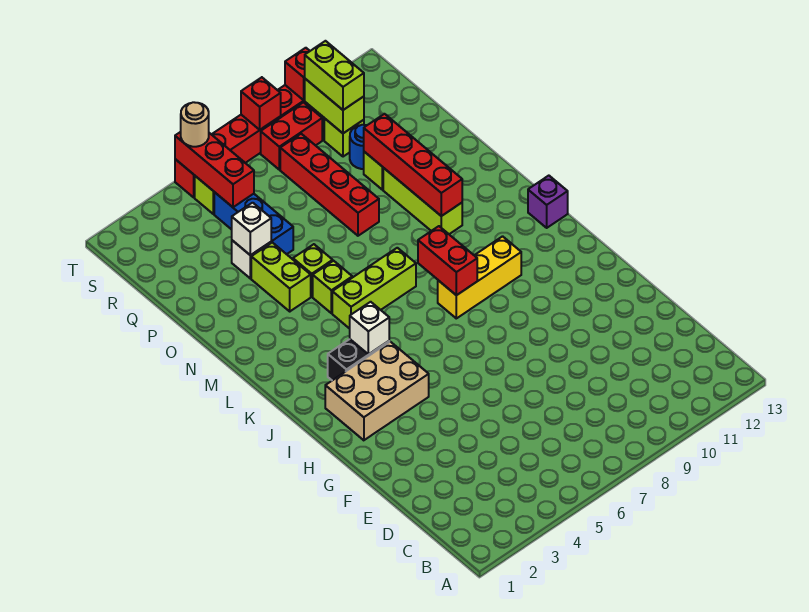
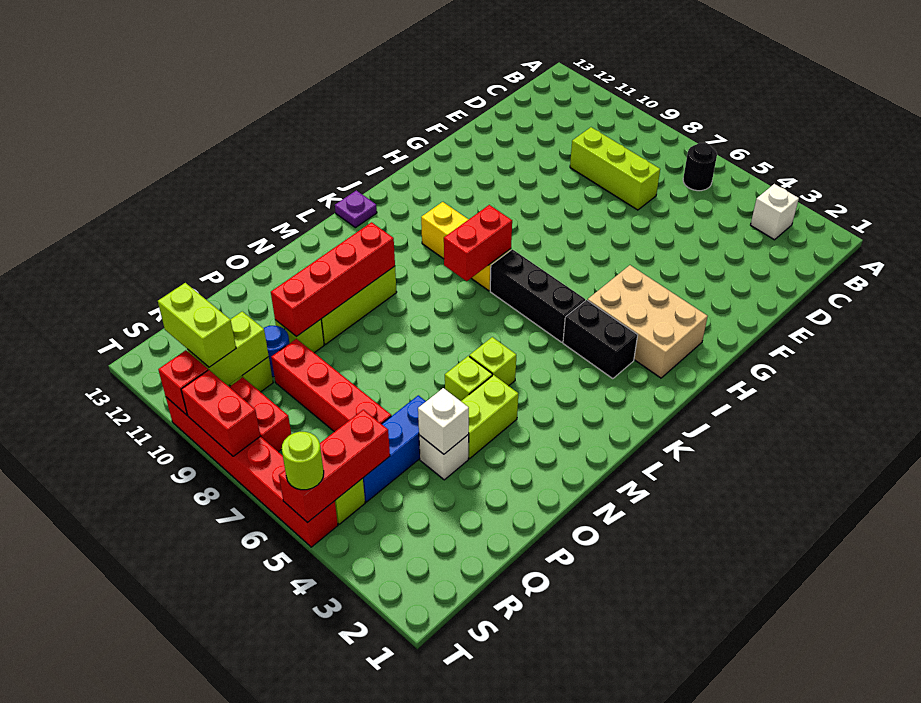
none -> black 1x1 round brick [683,143,717,191]
white 1x1 brick [350,302,389,355] -> white 1x1 brick moved to [751,184,799,240]
none -> black 1x3 brick [490,249,585,342]
purple 1x1 brick [528,176,568,228] -> purple 1x1 plate [335,190,377,228]
lime 1x3 brick [332,248,416,329] -> lime 1x3 brick moved to [570,127,660,210]
red 1x4 brick [280,134,379,236] -> red 1x4 brick turned to [271,339,391,432]
lime 1x2 brick [305,41,364,110] -> lime 1x2 brick turned to [158,283,236,367]
tan 1x1 round brick [181,102,209,147] -> lime 1x1 round brick [282,432,324,490]
red 1x1 brick [241,77,281,130] -> red 1x2 brick [181,370,260,456]

